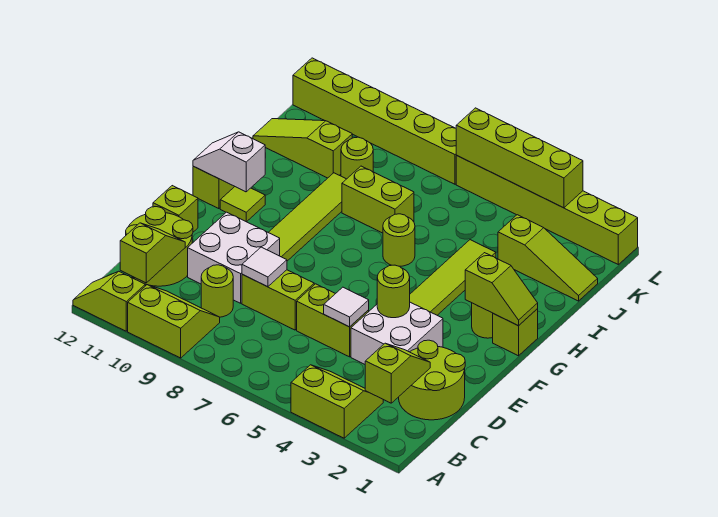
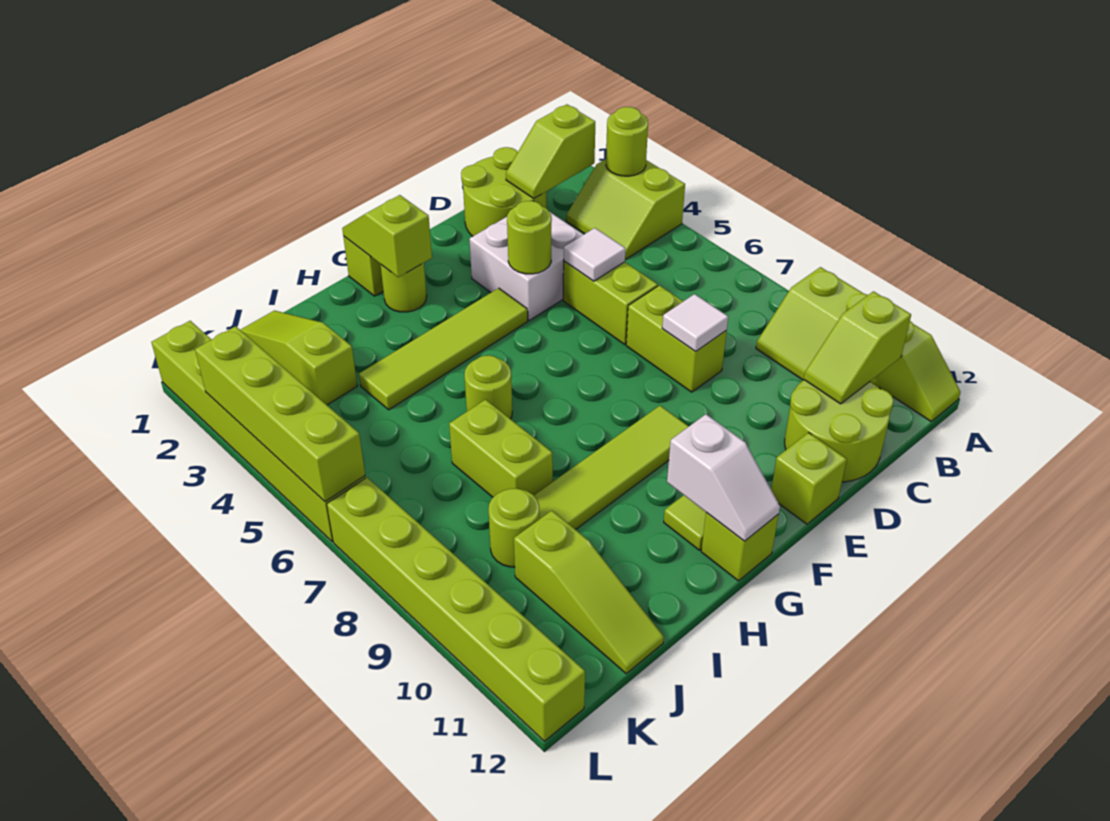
lime 1x1 round brick [201,265,233,317] -> lime 1x1 round brick moved to [606,107,648,176]
white 2x2 brick [188,212,280,303] -> none

